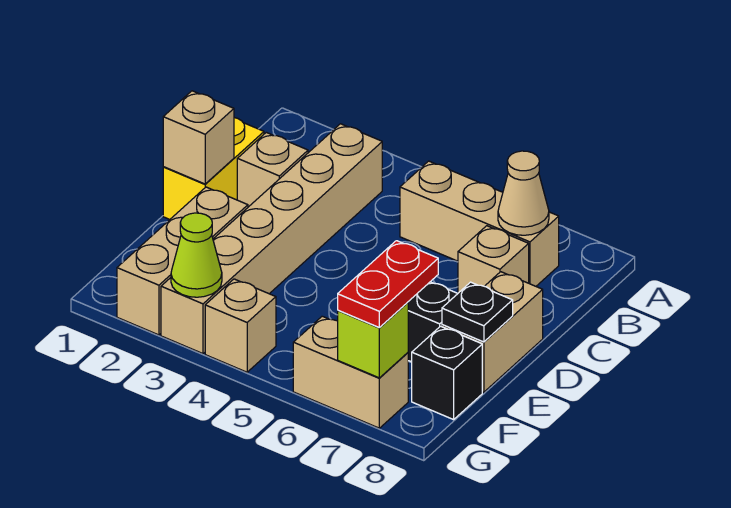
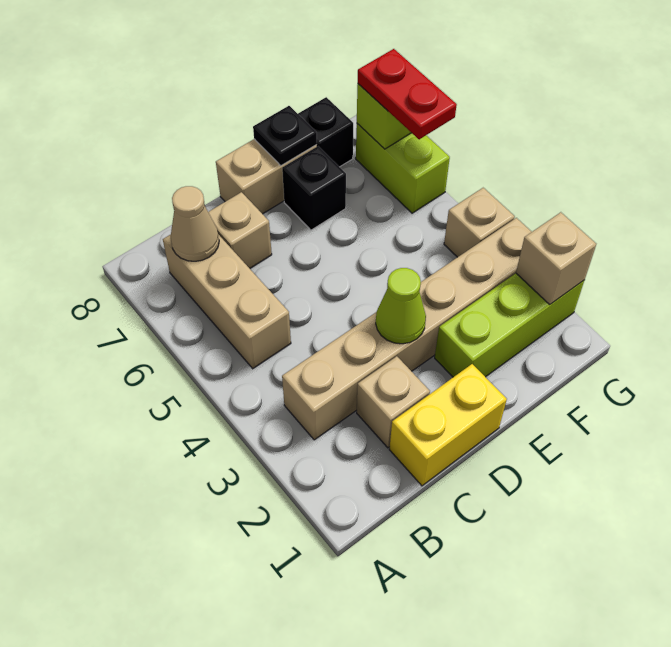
tan 1x1 brick [163,91,234,184] -> tan 1x1 brick moved to [516,212,596,305]
tan 1x3 brick [117,187,248,335] -> lime 1x3 brick [435,274,584,377]
red 1x2 plate [338,241,438,327] -> red 1x2 plate turned to [358,49,457,139]
lime 1x1 cone [171,213,222,297] -> lime 1x1 cone moved to [376,268,426,344]
tan 1x2 brick [293,316,408,428] -> lime 1x2 brick [356,124,450,213]

